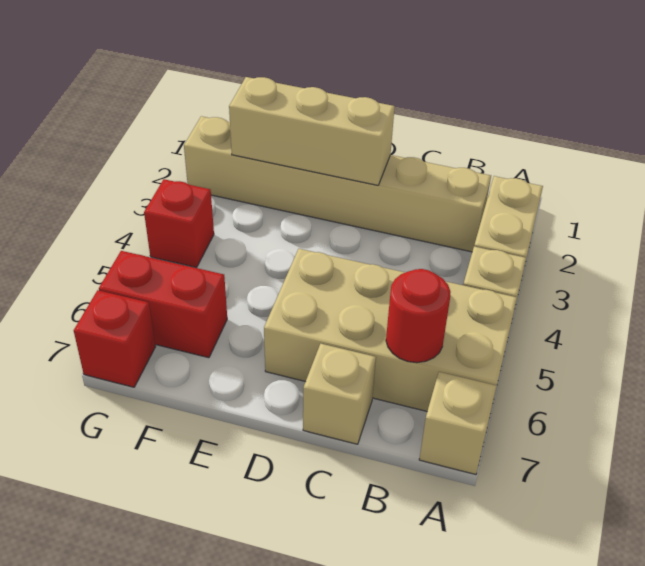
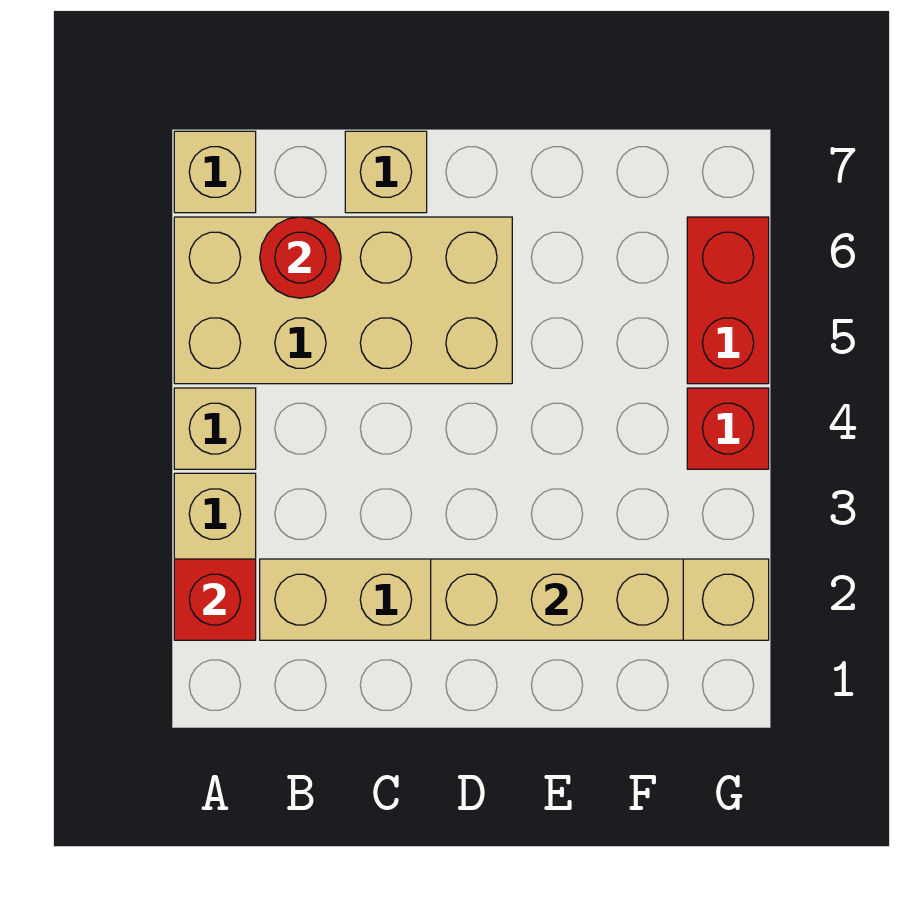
red 1x2 brick [99,251,227,358] -> red 1x2 brick turned to [687,217,769,384]
red 1x1 brick [74,290,155,387] -> red 1x1 brick moved to [174,559,256,640]

